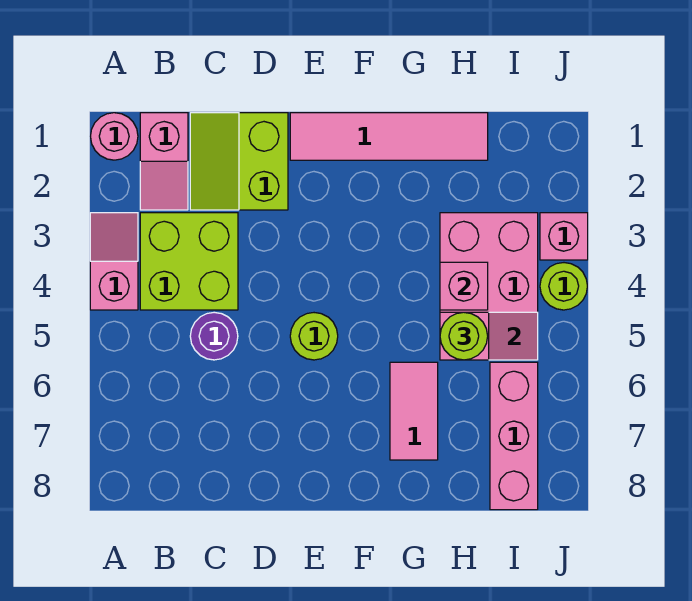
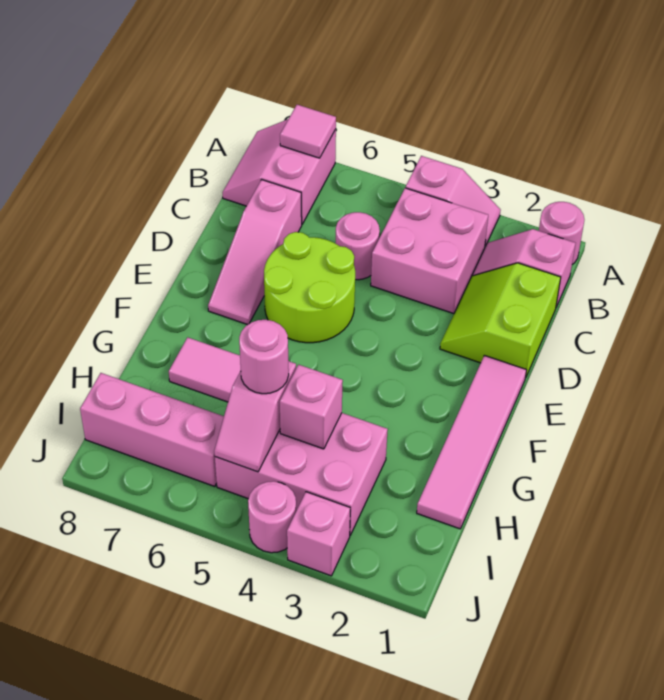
none -> pink 2x2 slope [223,119,336,224]
none -> pink 1x1 tile [280,105,336,158]
lime 2x2 brick [140,213,238,310] -> pink 2x2 brick [371,188,488,314]
lime 2x2 slope [190,113,288,210] -> lime 2x2 slope turned to [440,263,561,378]
purple 1x1 round brick [190,312,238,360] -> pink 1x1 round brick [336,212,380,280]
none -> pink 1x3 slope [208,180,302,325]
lime 1x1 round brick [290,313,338,360] -> lime 2x2 round brick [264,232,355,343]
lime 1x1 round brick [440,312,488,360] -> pink 1x1 round brick [239,320,289,394]
lime 1x1 round brick [540,263,587,310] -> pink 1x1 round brick [248,481,296,553]

